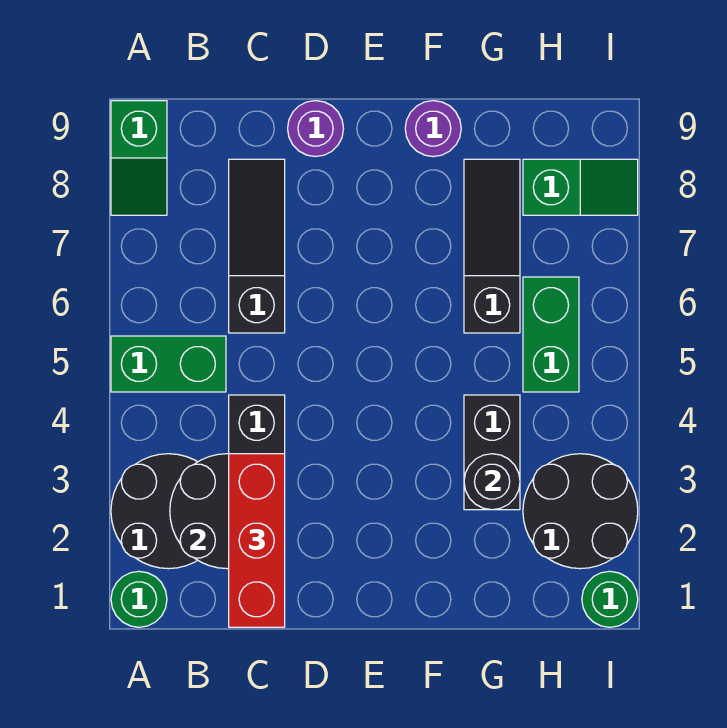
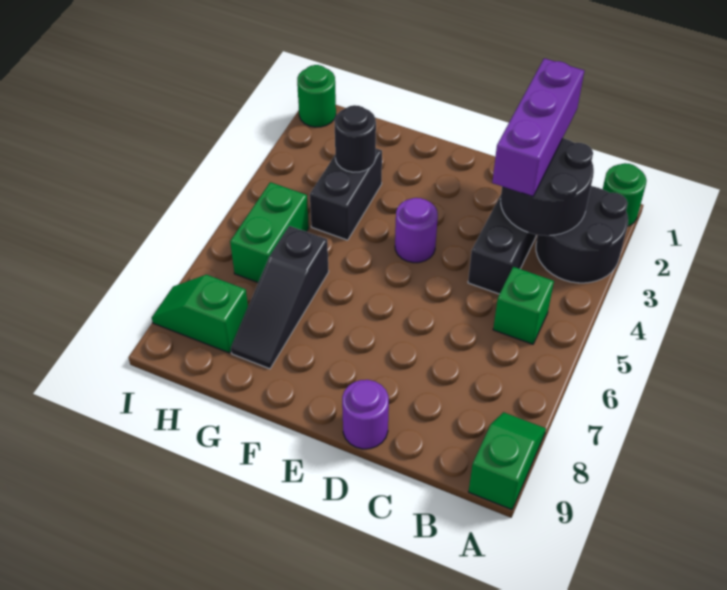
green 1x2 brick [111,336,226,392] -> green 1x1 brick [493,267,554,344]
red 1x3 brick [229,454,285,627] -> purple 1x3 brick [492,58,584,197]
black 1x3 slope [229,159,285,333] -> none
purple 1x1 round brick [405,101,461,157] -> purple 1x1 round brick moved to [395,198,438,263]
black 2x2 round brick [523,454,638,569] -> none

